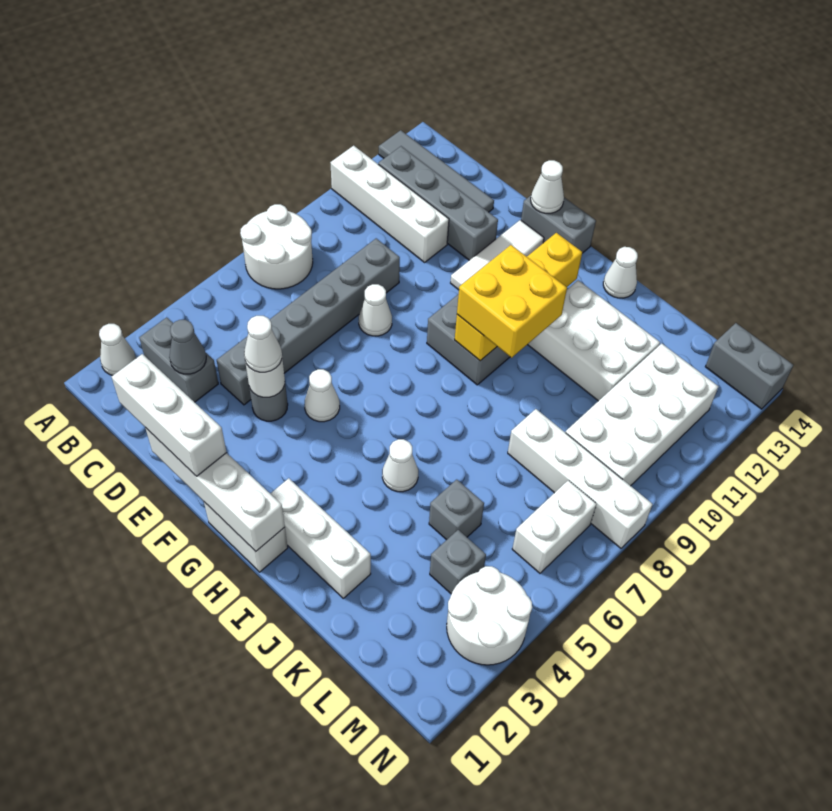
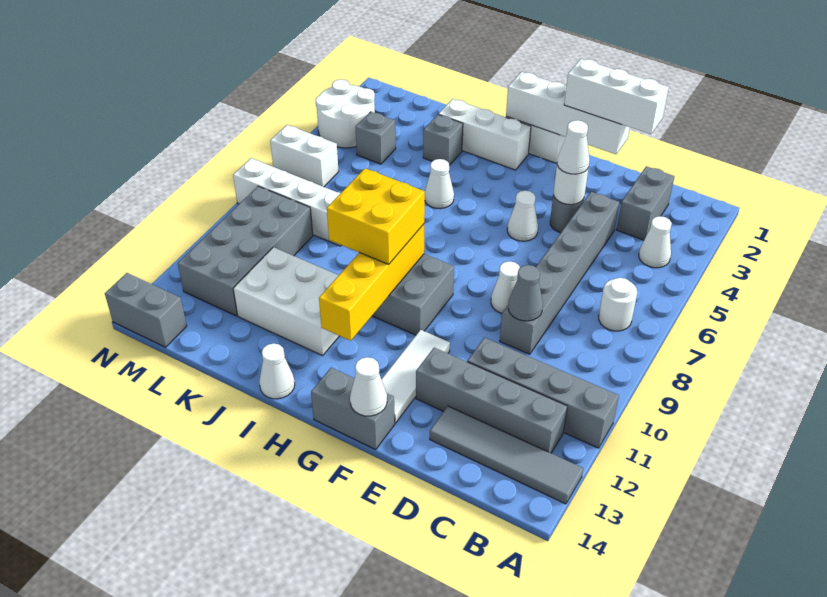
white 1x1 cone [99,324,136,375] -> white 1x1 cone moved to [639,216,672,268]
white 2x2 round brick [240,204,313,289] -> white 1x1 round brick [599,278,637,331]
white 1x4 brick [330,146,449,262] -> grey 1x4 brick [467,338,619,448]
grey 1x2 brick [139,317,218,402] -> grey 1x2 brick turned to [617,166,674,240]
grey 1x1 cone [169,320,206,374] -> grey 1x1 cone moved to [508,265,543,321]
grey 1x1 brick [429,480,484,540] -> grey 1x1 brick moved to [423,114,463,166]
white 2x4 brick [565,343,719,486] -> grey 2x4 brick [178,186,313,316]
white 1x2 brick [512,480,597,573] -> white 1x2 brick turned to [270,125,339,187]

